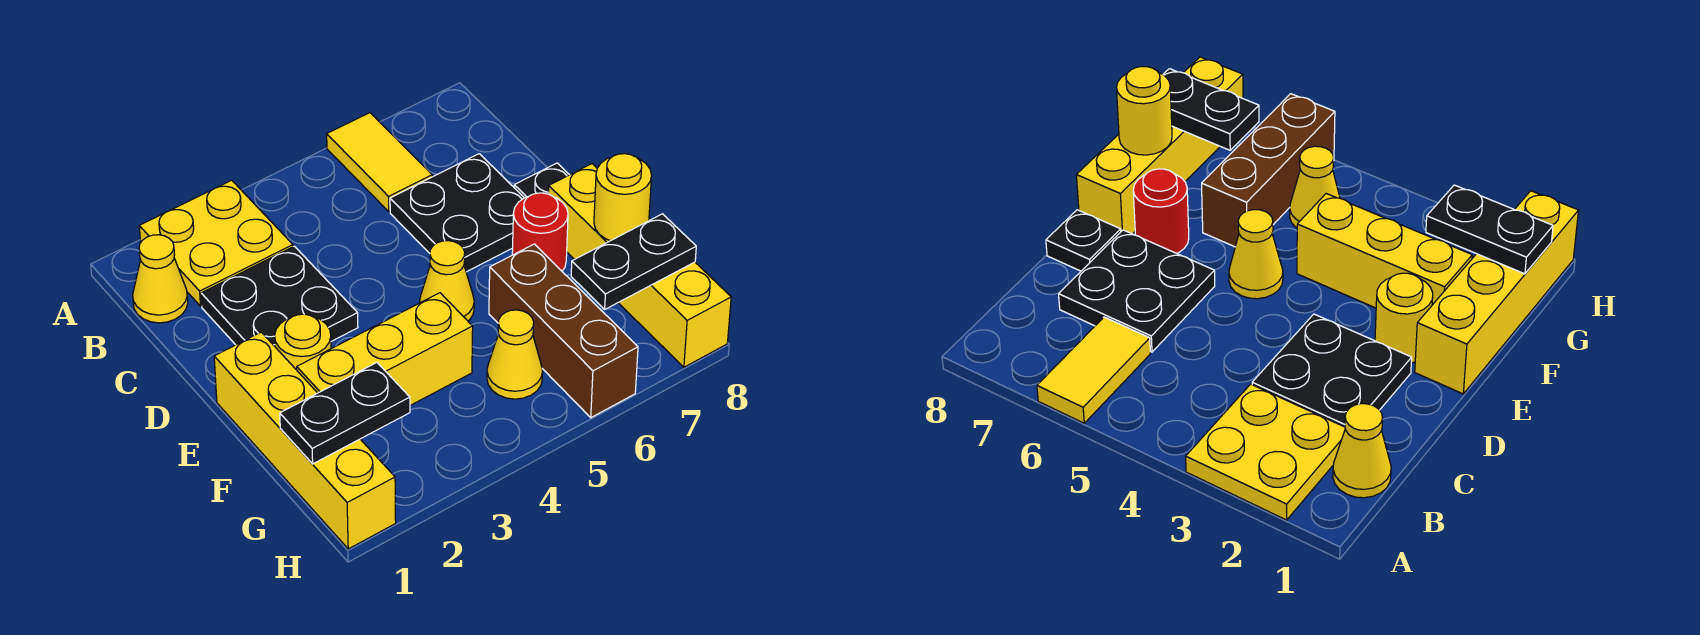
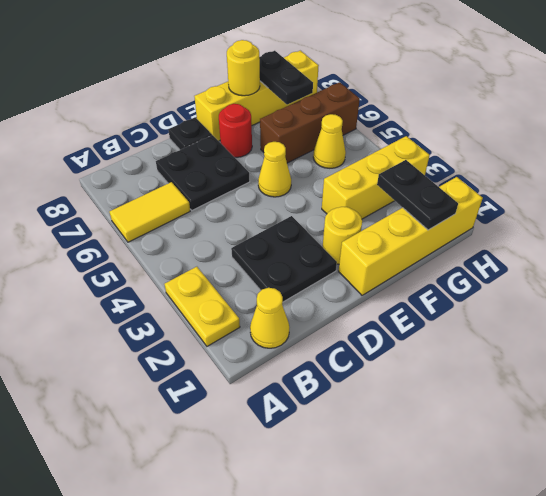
yellow 2x2 plate [139,180,293,306] -> yellow 1x2 plate [164,267,240,346]
yellow 1x3 brick [297,293,473,405] -> yellow 1x3 brick turned to [322,136,430,219]

